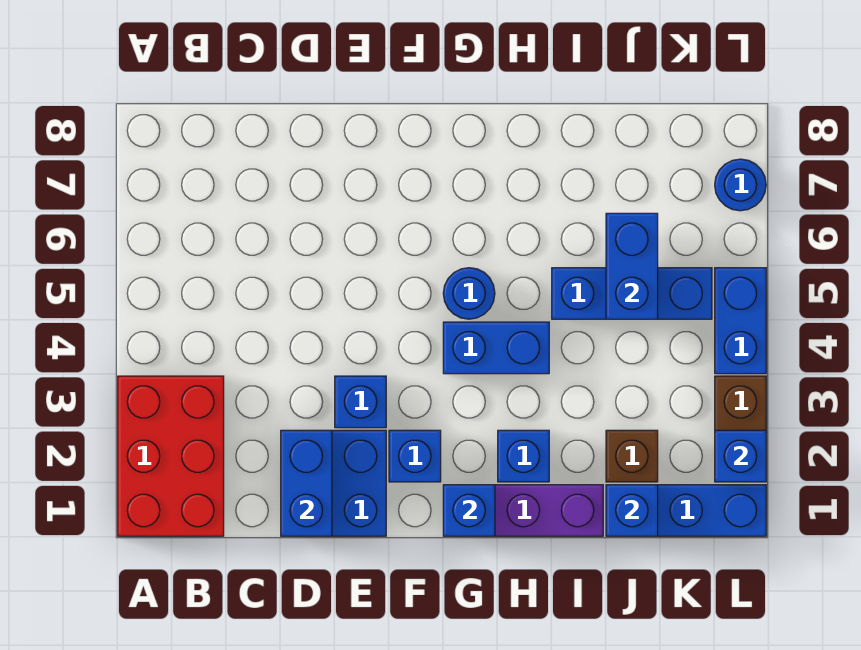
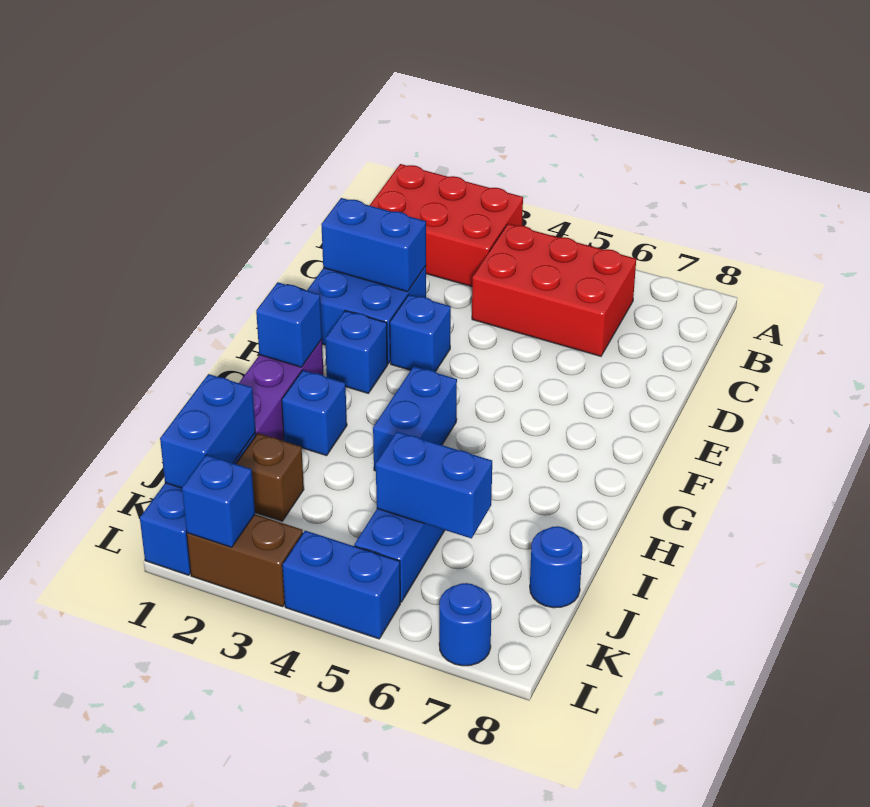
none -> red 2x3 brick [472,224,636,356]
blue 1x1 round brick [443,268,495,319] -> blue 1x1 round brick moved to [530,526,583,608]
blue 1x1 brick [606,485,658,536] -> blue 1x2 brick [160,374,256,488]

